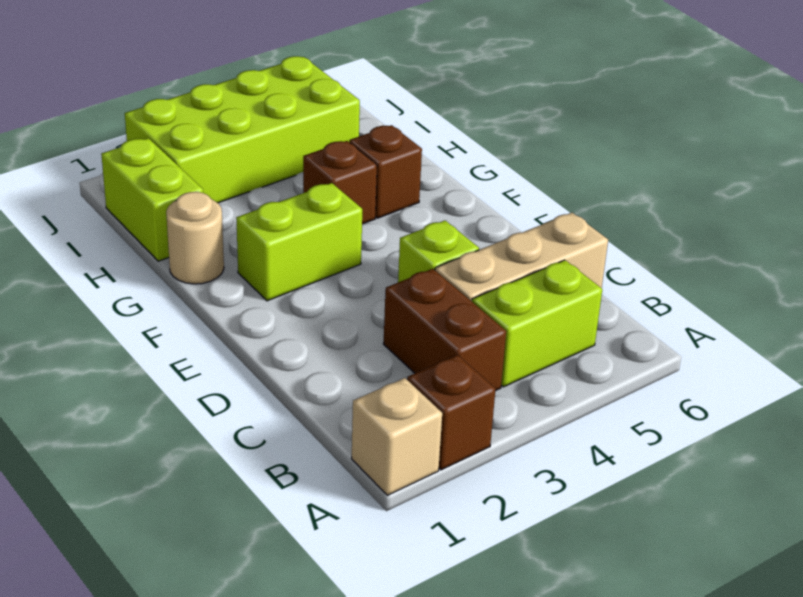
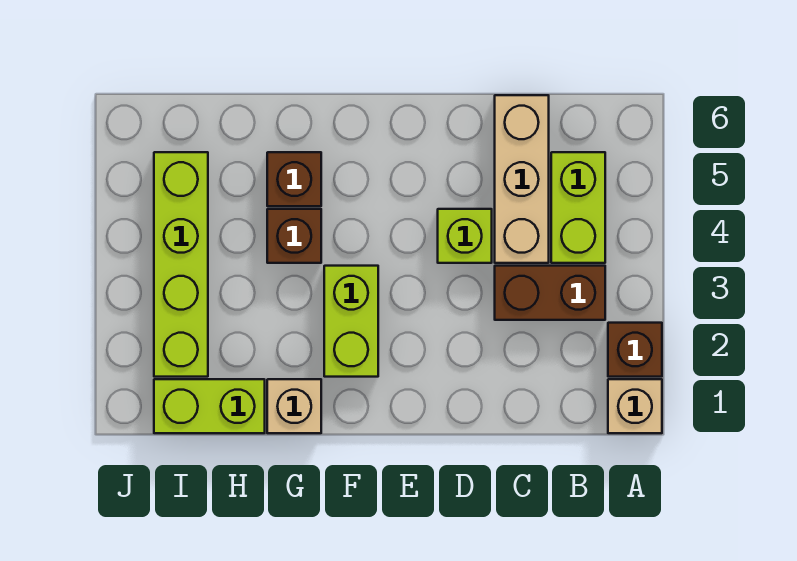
tan 1x1 round brick [166,192,224,284] -> tan 1x1 brick [267,379,321,433]
lime 2x4 brick [125,56,360,203] -> lime 1x4 brick [154,152,208,377]

